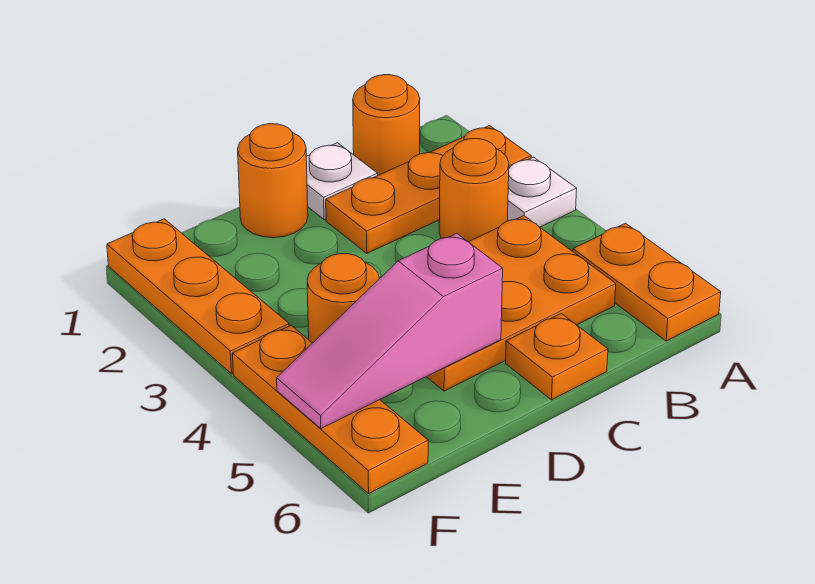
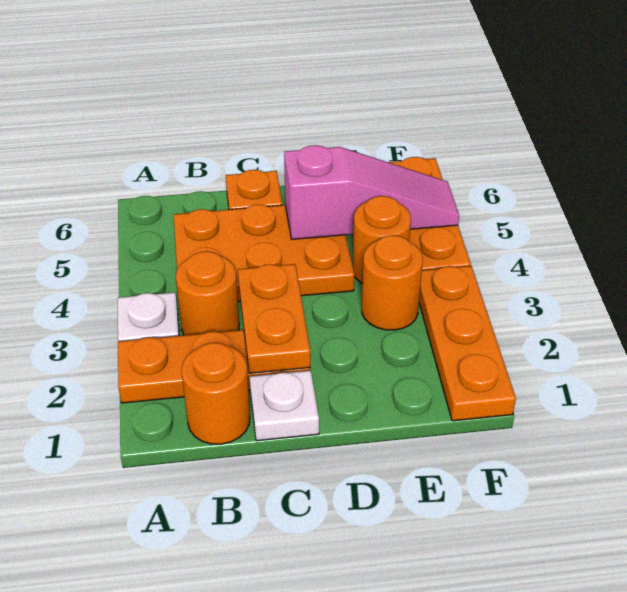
orange 1x2 plate [573,223,721,341] -> orange 1x2 plate moved to [238,264,310,374]
orange 1x1 round brick [238,124,308,238] -> orange 1x1 round brick moved to [362,235,423,330]

